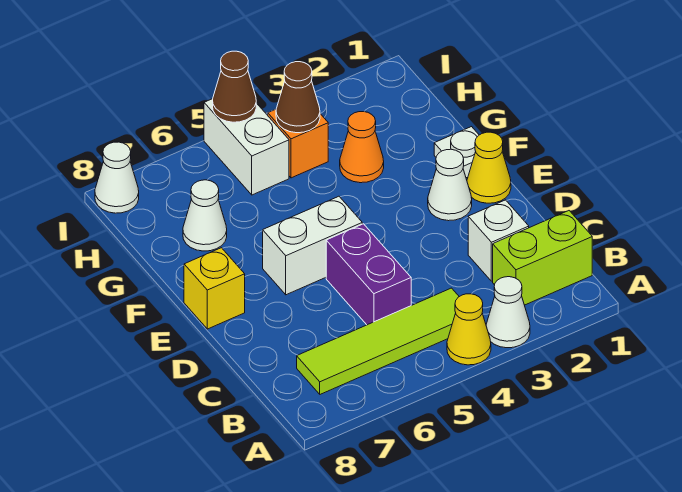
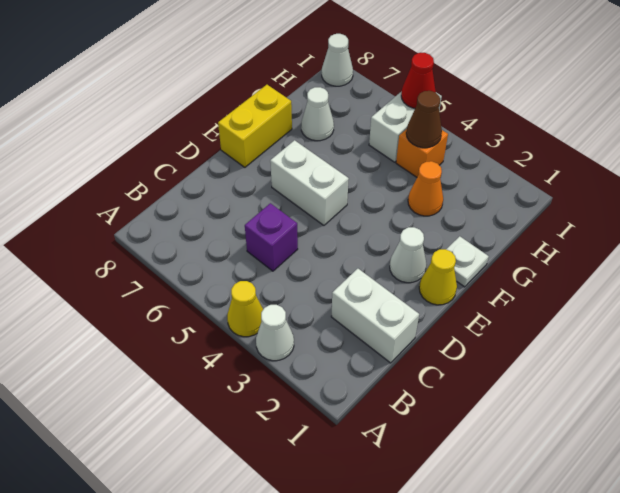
lime 1x2 brick [493,211,592,305] -> none
lime 1x4 tile [297,288,459,394] -> none
white 1x1 brick [468,200,529,281] -> white 1x2 brick [331,269,419,363]
purple 1x2 brick [326,224,411,325] -> purple 1x1 brick [245,203,298,271]
yellow 1x1 brick [184,248,245,329] -> yellow 1x2 brick [218,85,292,167]
brown 1x1 cone [213,51,256,122] -> red 1x1 cone [401,53,436,108]

